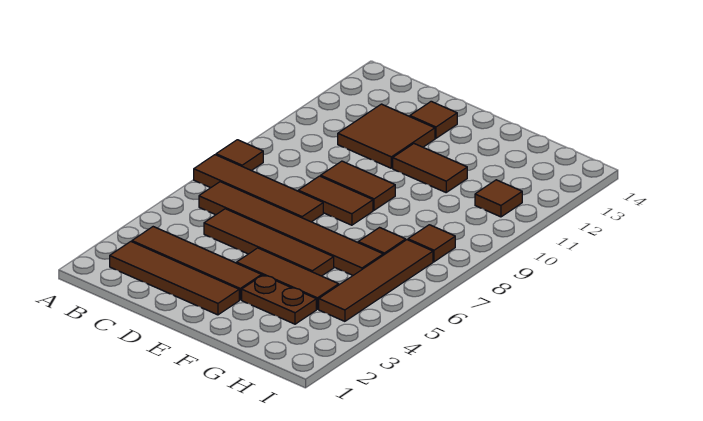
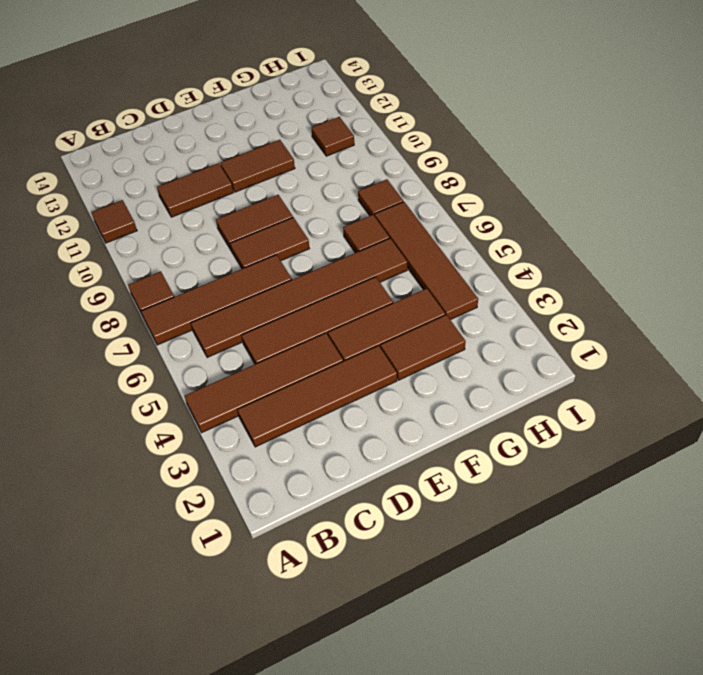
brown 1x4 tile [110,242,239,315] -> brown 1x4 tile moved to [184,333,343,433]
brown 2x2 tile [338,104,435,168] -> brown 1x2 tile [157,163,233,217]
brown 1x1 tile [410,101,457,138] -> brown 1x1 tile moved to [91,200,137,243]
brown 1x2 plate [242,275,316,324] -> brown 1x2 tile [381,315,466,380]

